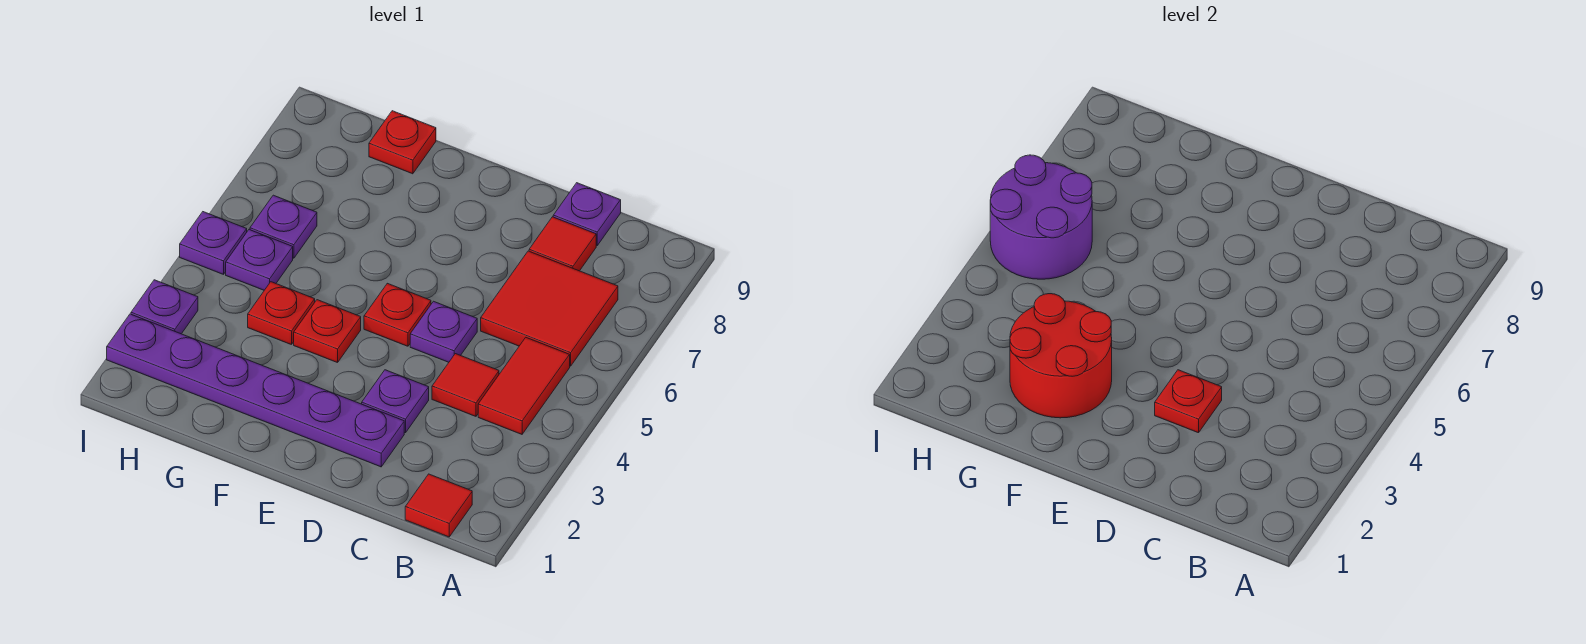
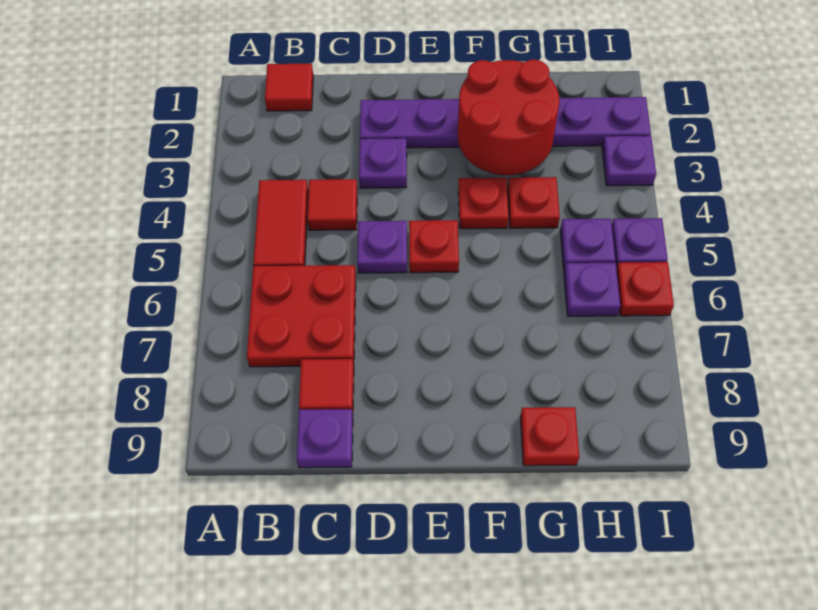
red 2x2 tile [481,251,618,366] -> red 2x2 plate [247,265,356,367]
red 1x1 plate [1155,370,1222,433] -> red 1x1 plate moved to [616,262,674,316]
purple 2x2 round brick [990,155,1092,279] -> none

